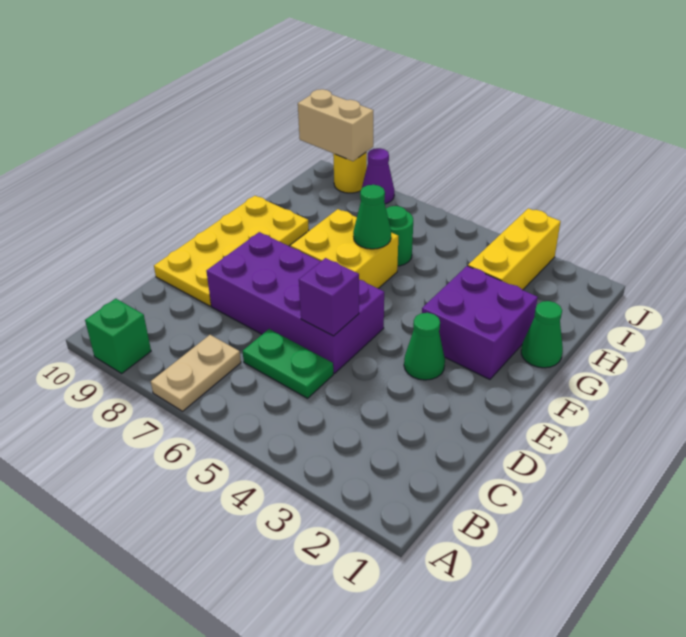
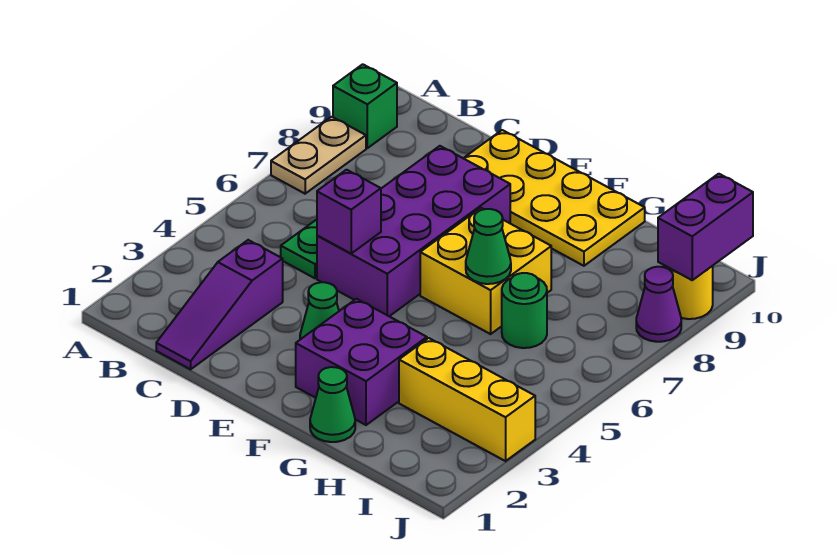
tan 1x2 plate [151,335,241,411] -> tan 1x2 plate turned to [271,117,366,194]
none -> purple 1x3 slope [156,240,283,369]
tan 1x2 brick [298,89,373,161] -> purple 1x2 brick [658,174,753,280]

